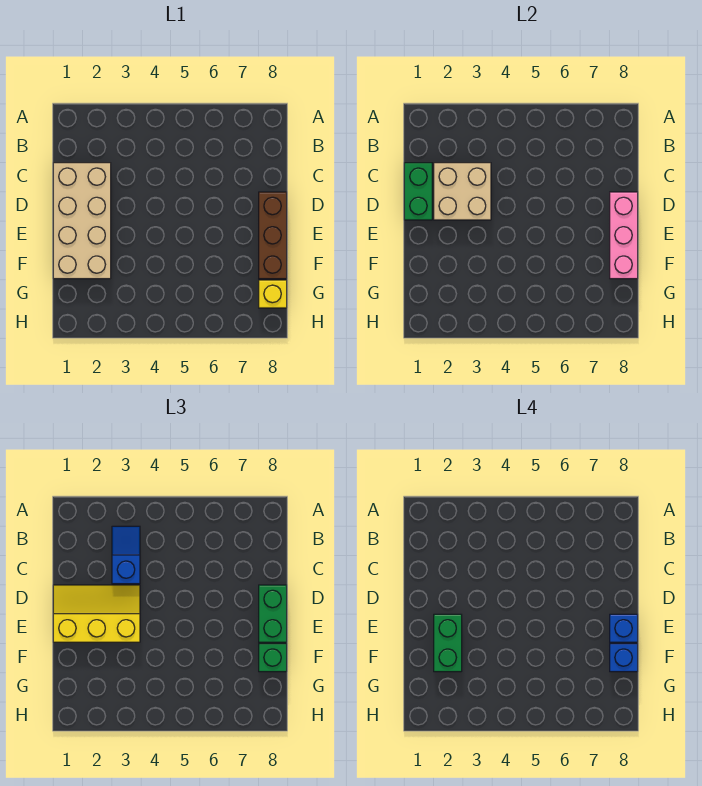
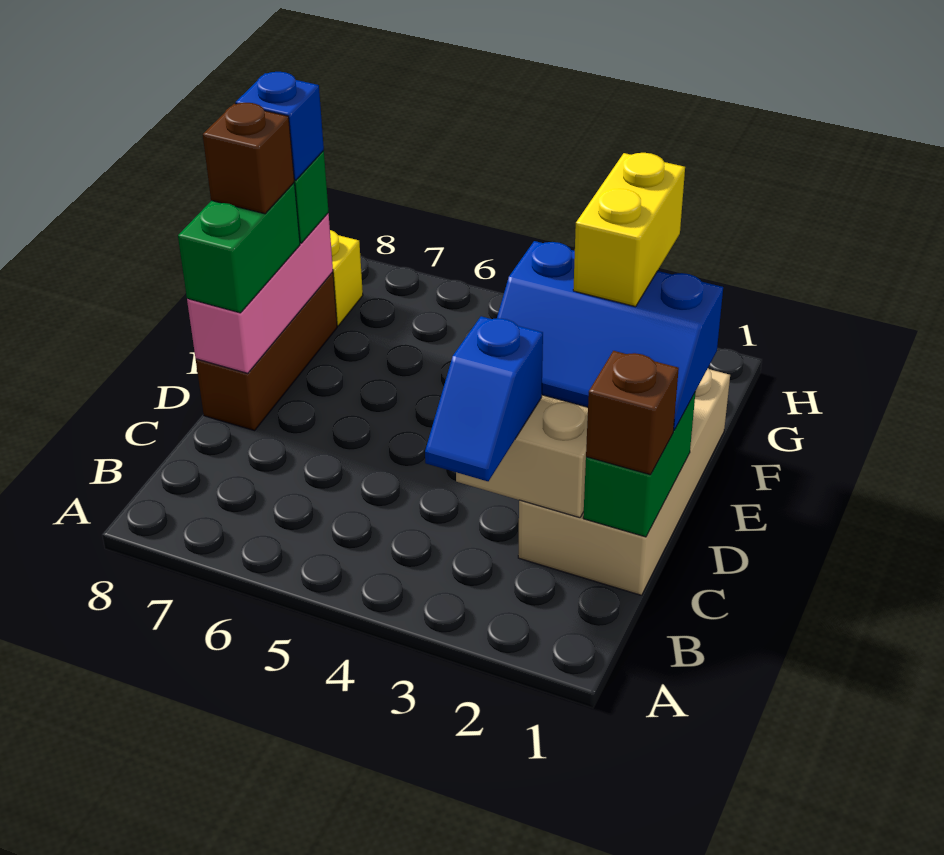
none -> brown 1x1 brick [586,351,679,475]
yellow 2x3 slope [53,585,140,642] -> blue 2x3 slope [497,241,723,431]
green 1x2 brick [434,614,462,672] -> yellow 1x2 brick [573,153,685,307]
blue 1x1 brick [610,614,638,642] -> brown 1x1 brick [203,103,294,214]

